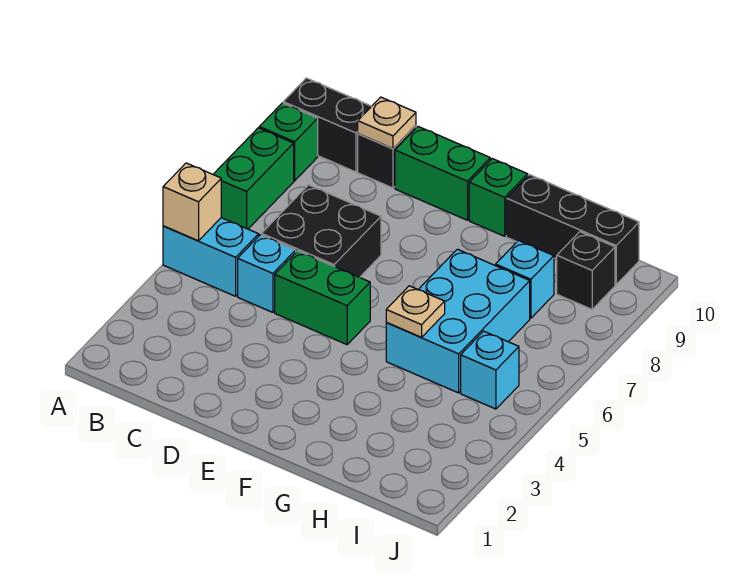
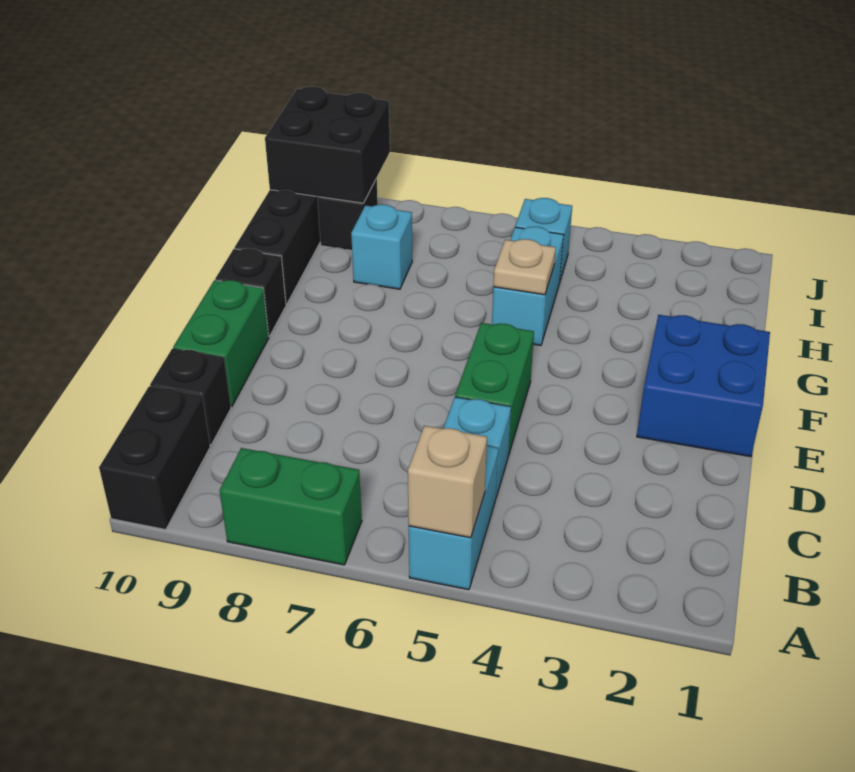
green 1x1 brick [259,103,318,181] -> none
black 2x2 brick [262,185,381,277] -> black 2x2 brick moved to [265,87,390,203]
tan 1x1 plate [358,97,416,148] -> none
none -> blue 2x2 brick [637,315,770,457]
green 1x1 brick [469,159,528,236] -> black 1x1 brick [215,248,286,336]
cyan 2x3 brick [386,249,530,393] -> cyan 1x2 brick [492,227,564,346]

